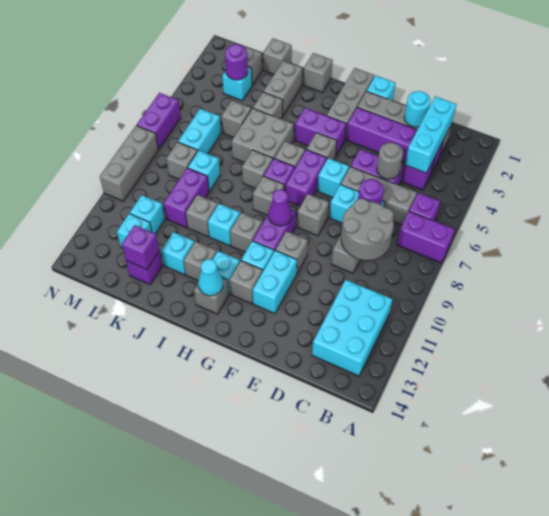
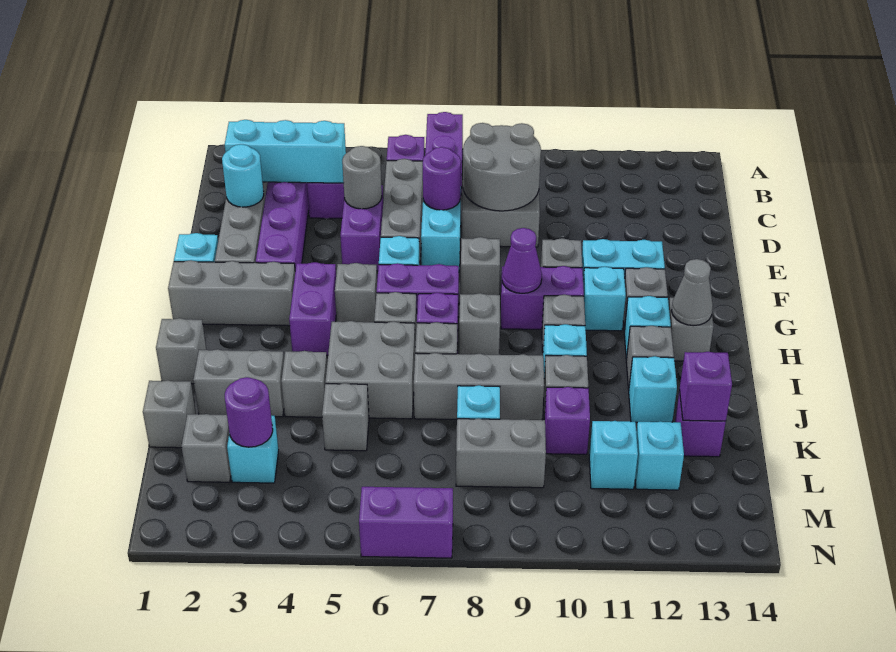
cyan 2x3 brick [312,280,392,376] -> none
cyan 1x1 cone [198,259,223,296] -> grey 1x1 cone [671,259,713,326]
purple 1x2 brick [164,168,209,228] -> purple 1x1 brick [544,387,590,454]
cyan 1x2 brick [178,109,221,154] -> none
grey 1x1 brick [166,142,198,179] -> grey 1x2 brick [456,419,546,488]
grey 1x3 brick [100,125,158,201] -> grey 1x3 brick moved to [414,353,544,420]

